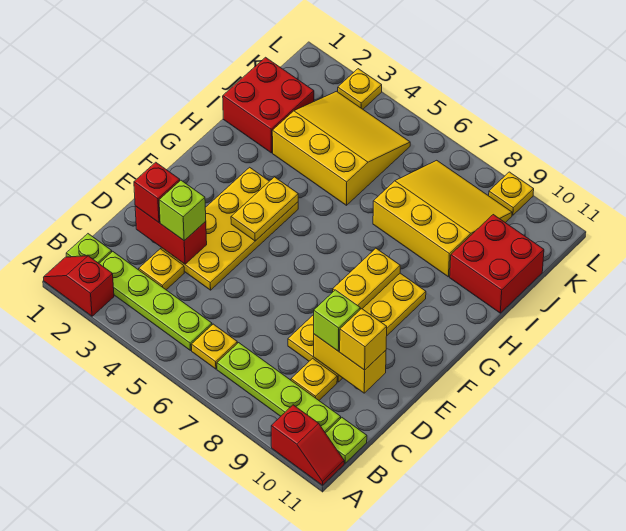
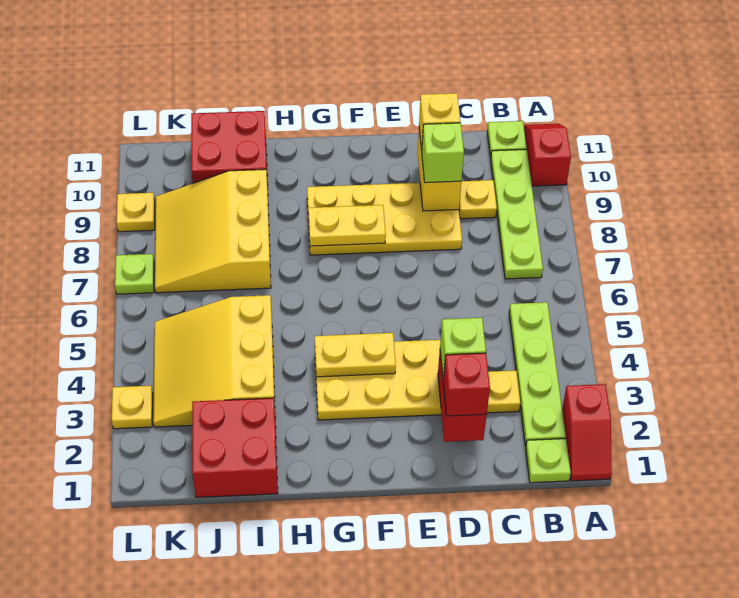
yellow 1x1 plate [191,324,237,369] -> none
none -> lime 1x1 plate [115,254,154,294]

